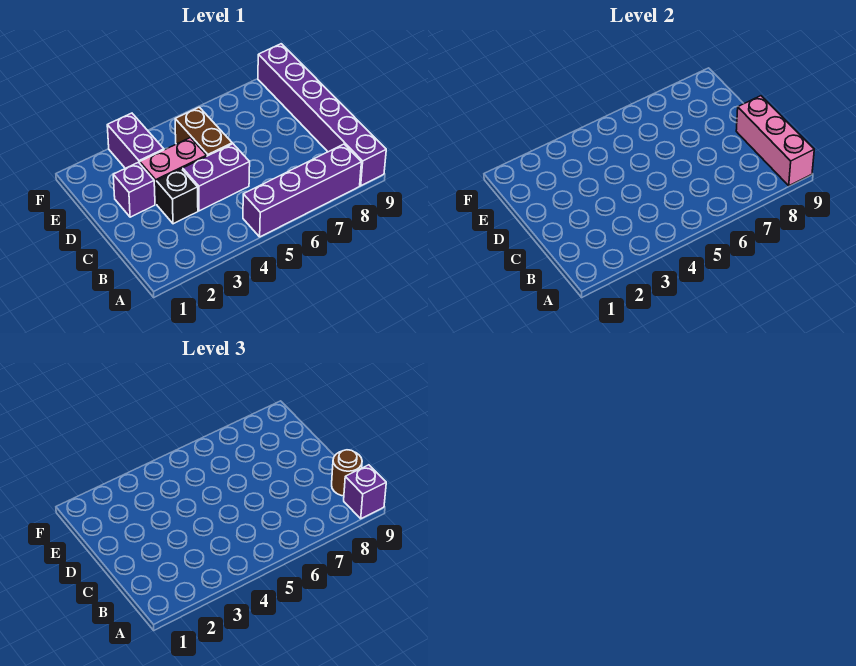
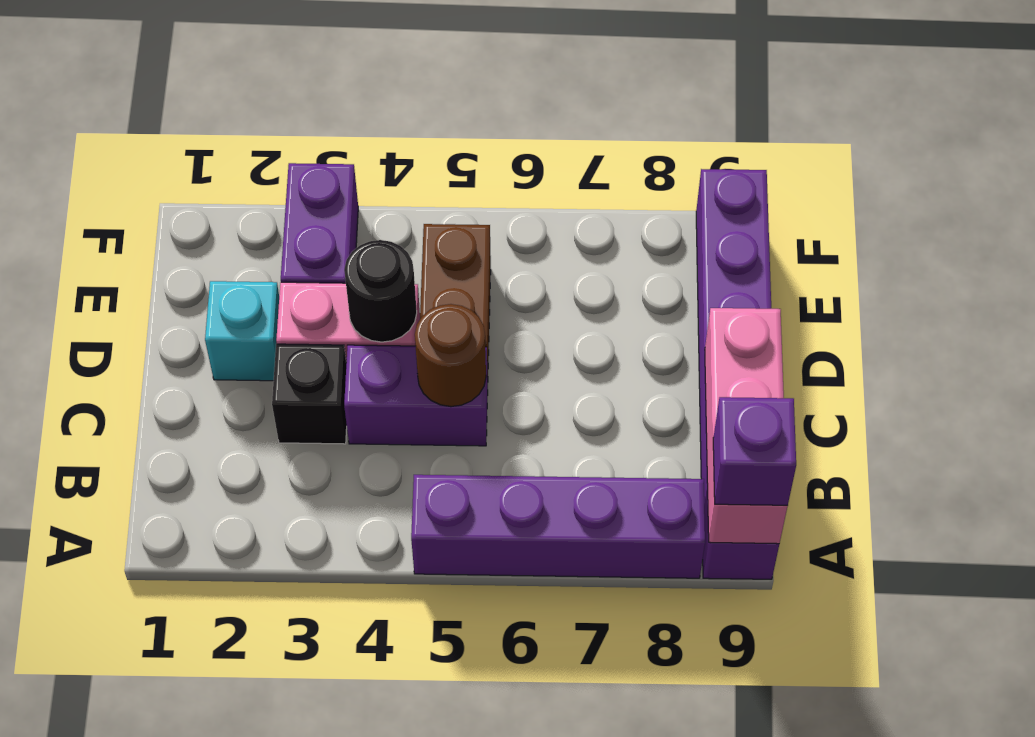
brown 1x1 round brick [332,450,362,496] -> brown 1x1 round brick moved to [415,304,486,407]
purple 1x1 brick [113,162,155,217] -> cyan 1x1 brick [205,281,279,381]
none -> black 1x1 round brick [344,240,417,342]

